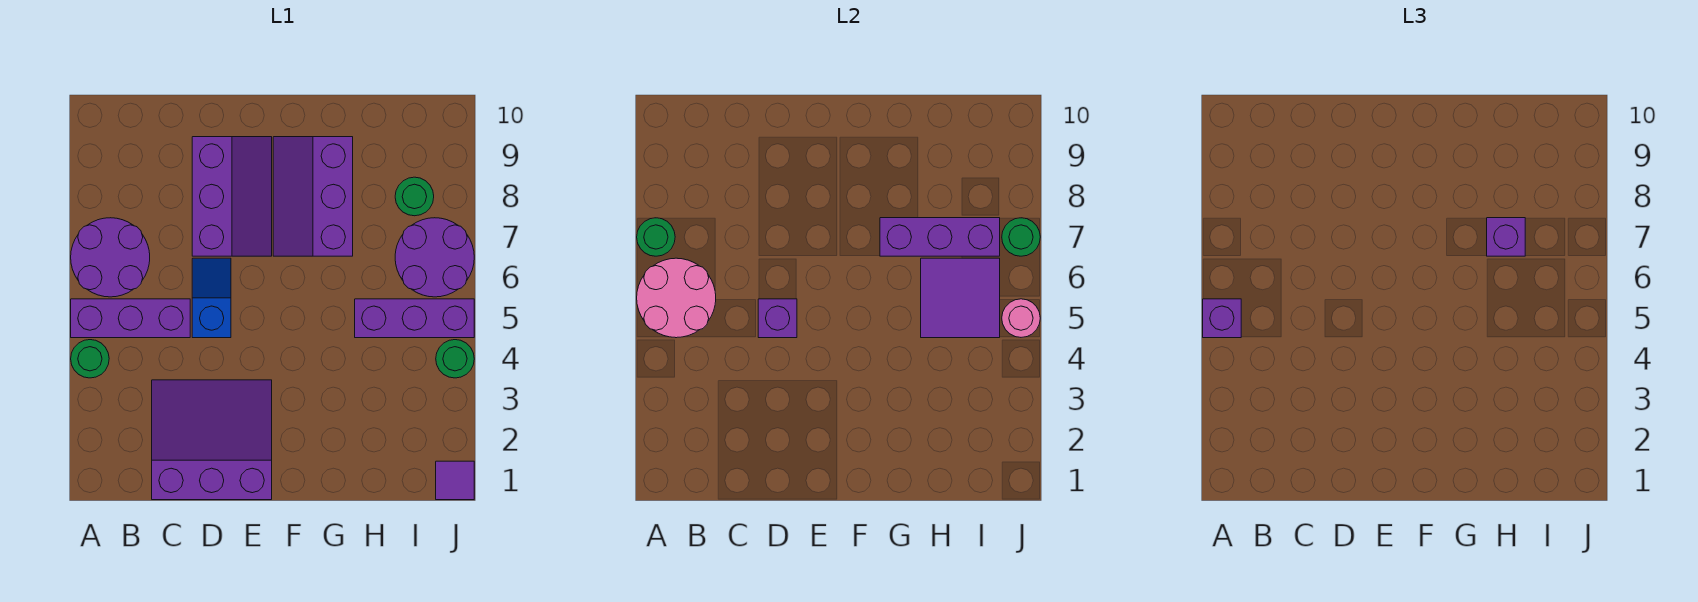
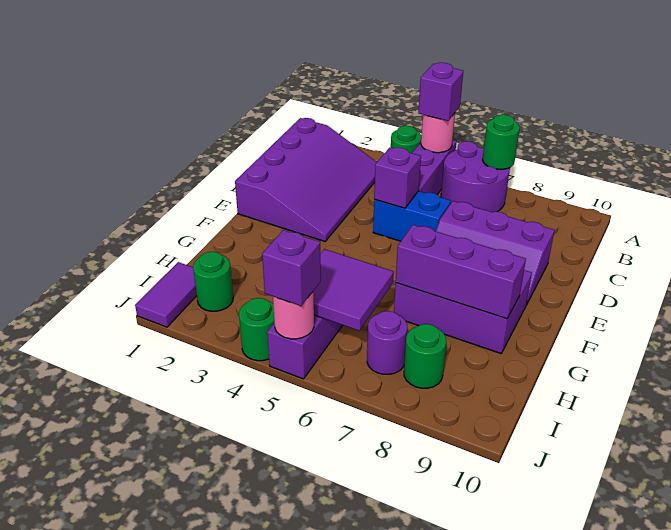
pink 2x2 round brick [637,258,716,338] -> pink 1x1 round brick [421,113,455,153]
purple 3x3 slope [152,380,272,500] -> purple 3x4 slope [235,118,377,241]
blue 1x2 slope [192,258,231,338] -> blue 1x2 brick [373,191,451,241]
purple 2x3 slope [273,137,353,256] -> purple 2x3 brick [394,270,532,353]
purple 1x3 brick [880,218,1000,256] -> purple 1x3 brick turned to [396,225,526,319]
purple 1x1 brick [1487,218,1525,256] -> purple 1x1 brick moved to [262,230,321,306]
purple 2x2 round brick [395,218,474,297] -> purple 1x1 round brick [367,311,407,374]
purple 1x1 tile [436,461,474,500] -> purple 1x2 tile [135,262,197,327]
green 1x1 round brick [1002,218,1040,256] -> green 1x1 round brick moved to [193,252,233,311]

